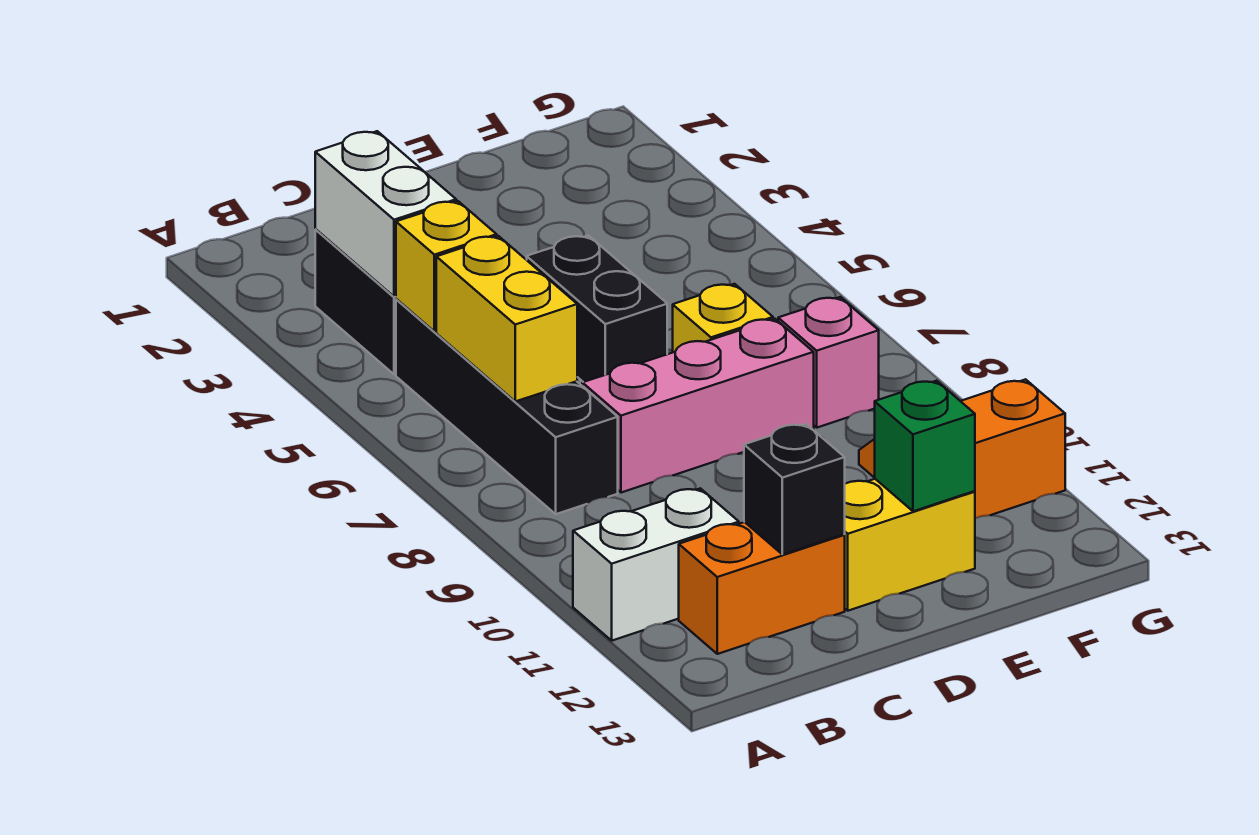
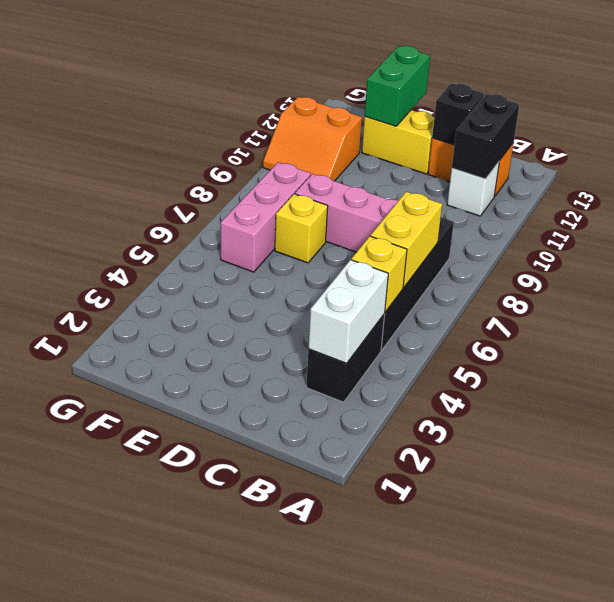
white 1x2 brick [573,488,739,641] -> white 1x1 brick [447,162,499,216]
black 1x2 brick [527,236,667,382] -> black 1x2 brick moved to [452,94,519,179]
green 1x1 brick [875,381,975,511] -> green 1x2 brick [365,46,430,126]
pink 1x1 brick [778,297,879,428] -> pink 1x3 brick [221,162,311,272]

